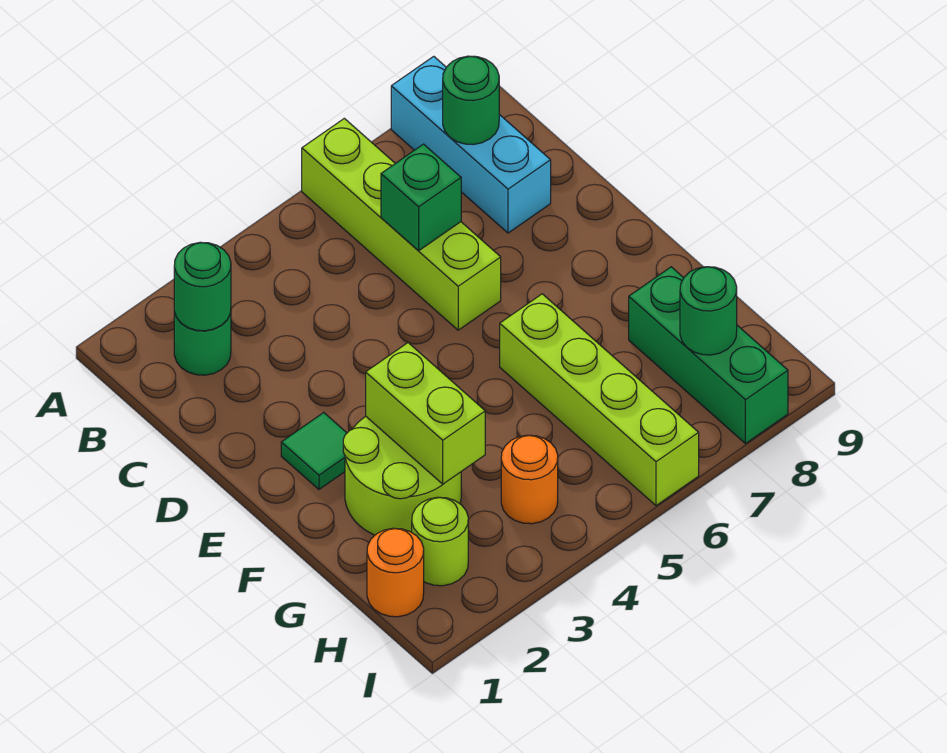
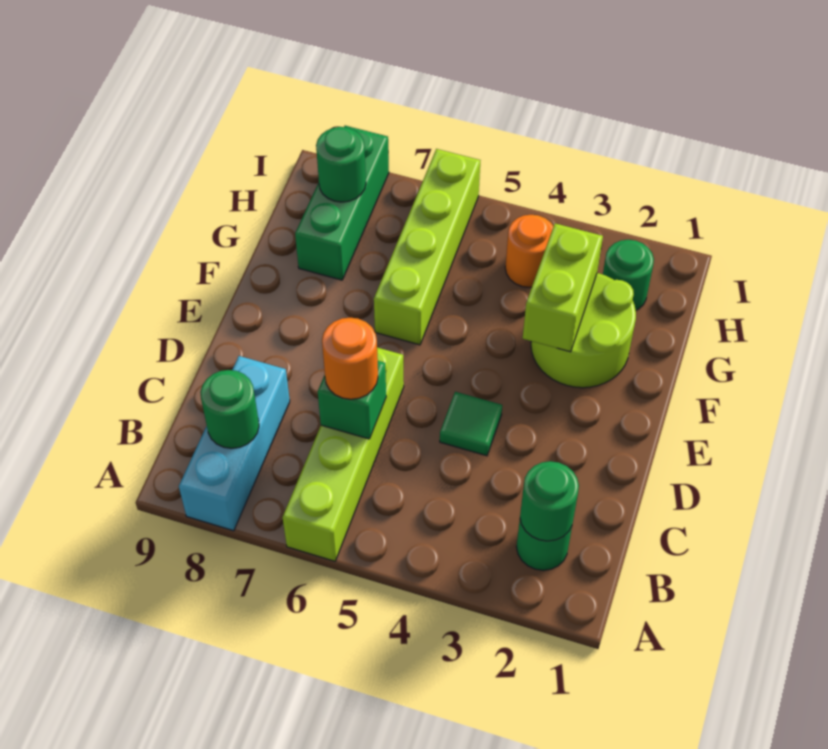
green 1x1 tile [281,413,347,489] -> green 1x1 tile moved to [440,392,502,456]
orange 1x1 round brick [367,528,424,617] -> orange 1x1 round brick moved to [322,318,378,399]
lime 1x1 round brick [412,497,468,586] -> green 1x1 round brick [603,240,654,310]

